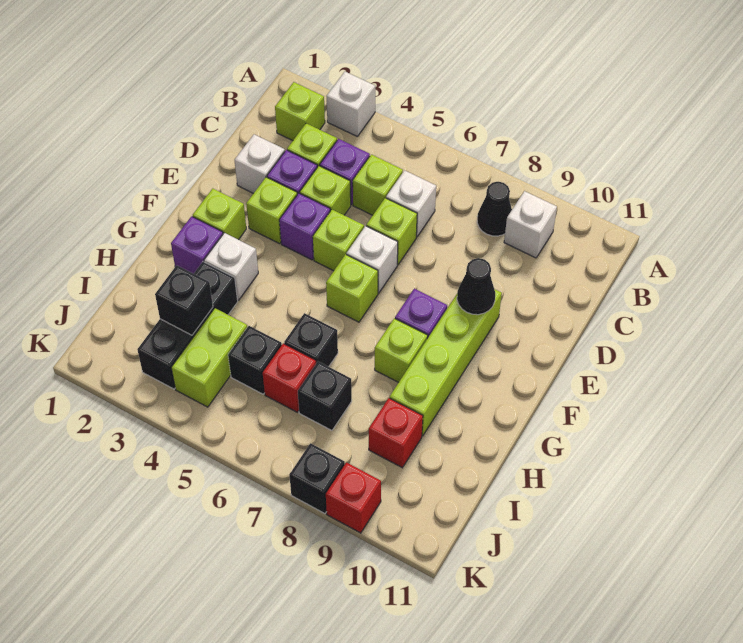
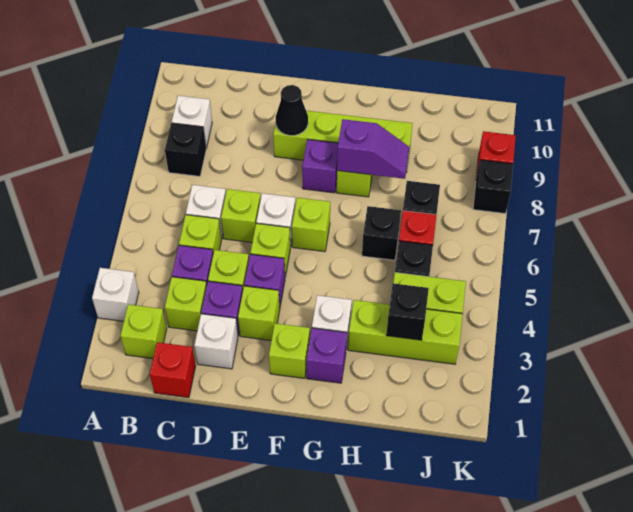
black 1x1 cone [477,182,512,236] -> black 1x1 brick [165,123,206,176]
none -> purple 1x2 slope [337,119,409,179]
black 1x3 brick [137,262,238,389] -> lime 1x3 brick [348,300,463,364]
red 1x1 brick [369,398,423,468] -> red 1x1 brick moved to [150,342,196,398]

